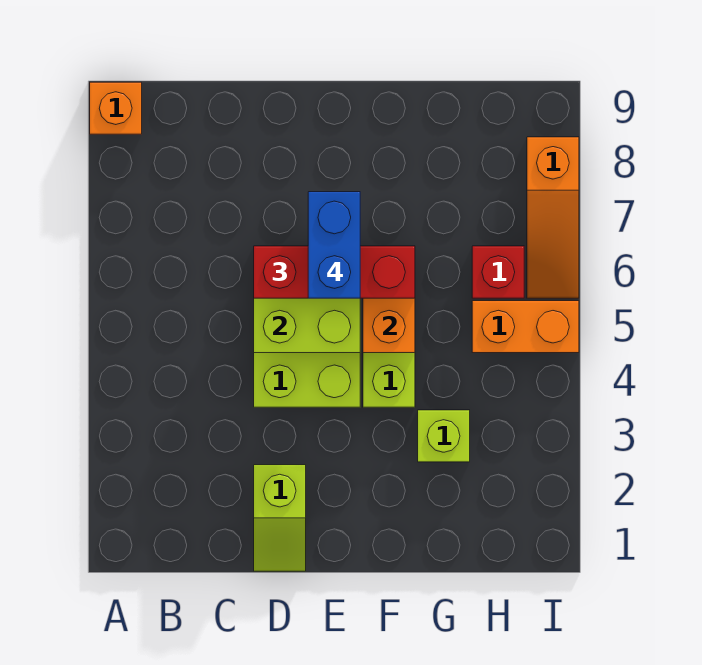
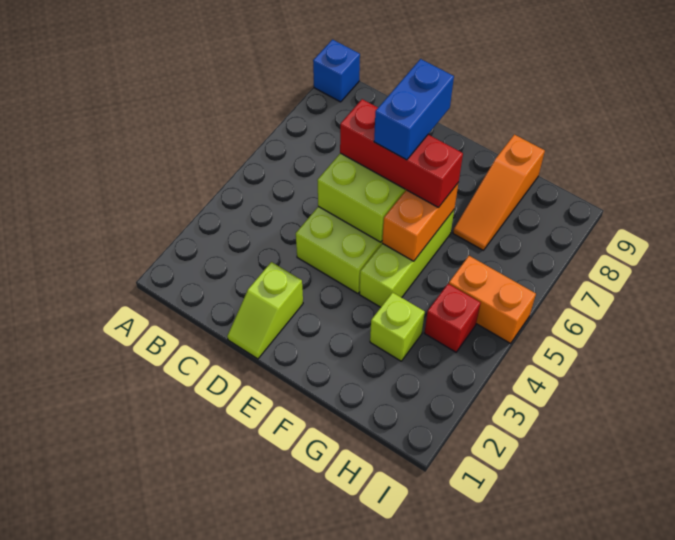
orange 1x1 brick [90,82,142,134] -> blue 1x1 brick [313,40,360,102]
red 1x1 brick [472,246,524,298] -> red 1x1 brick moved to [425,284,481,352]
orange 1x3 slope [527,137,579,298] -> orange 1x3 slope moved to [453,134,545,250]

